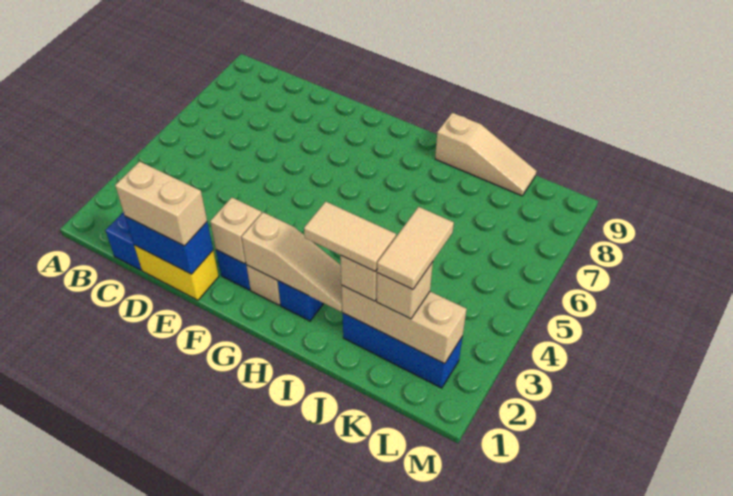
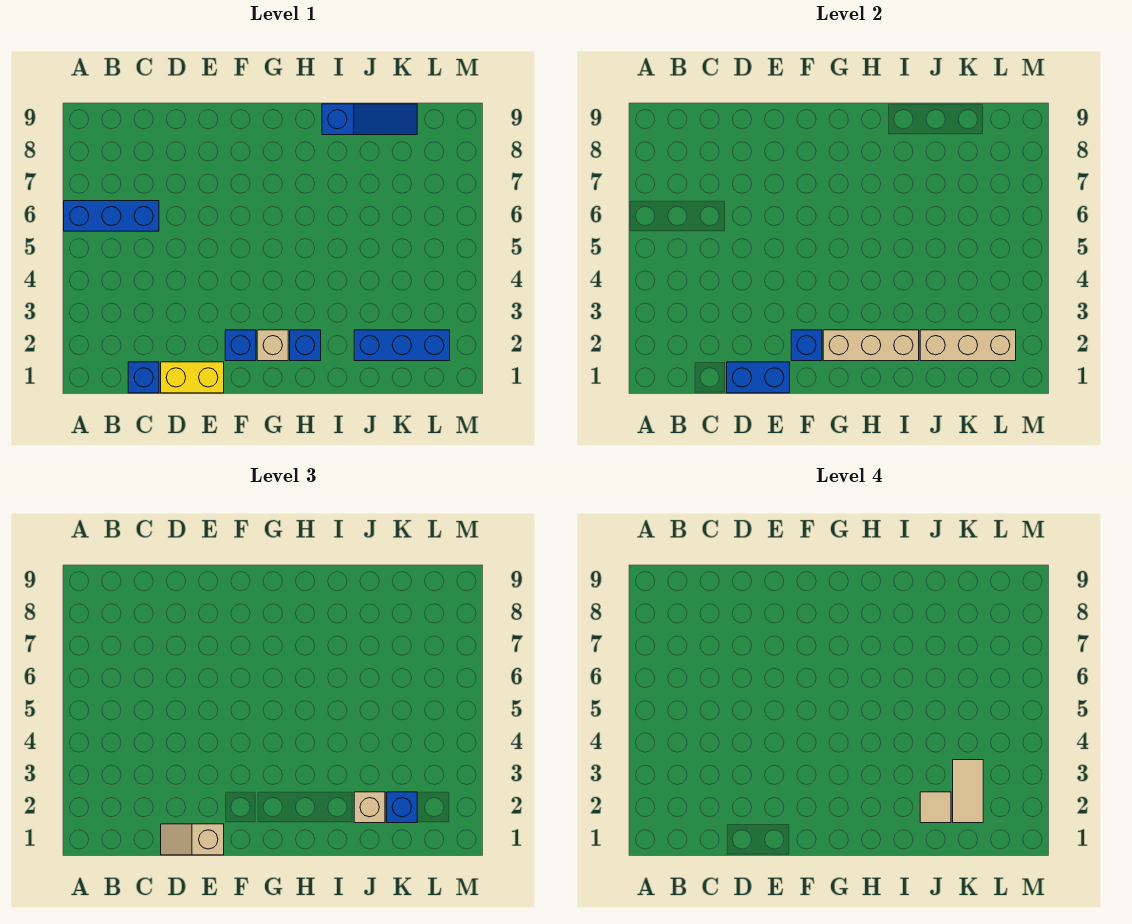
none -> blue 1x3 brick [64,201,159,231]
tan 1x2 brick [115,161,207,246] -> tan 1x2 slope [161,824,224,855]
tan 1x1 brick [210,197,262,264] -> blue 1x1 brick [791,330,822,361]
tan 1x3 slope [242,212,342,312] -> tan 1x3 brick [823,330,919,361]
tan 1x2 tile [304,202,396,271] -> tan 1x1 tile [920,792,951,823]
tan 1x3 slope [435,113,536,196] -> blue 1x3 slope [322,104,417,135]
tan 1x1 brick [377,262,433,319] -> blue 1x1 brick [387,792,417,823]

